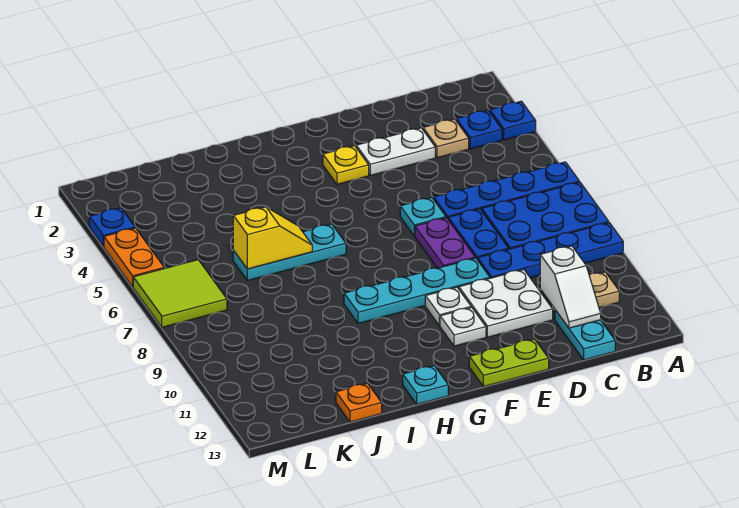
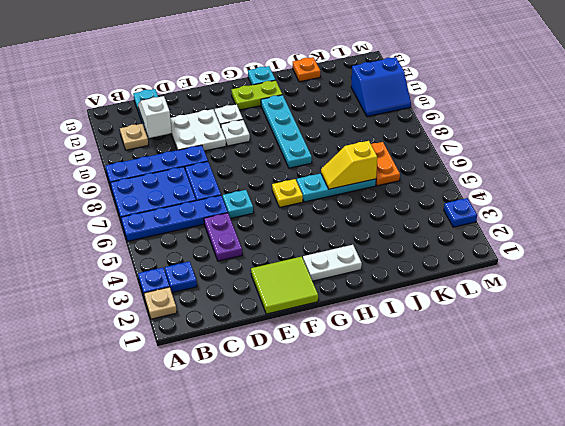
tan 1x1 plate [423,119,469,158] -> tan 1x1 plate moved to [144,287,177,319]
white 1x2 plate [356,128,435,175] -> white 1x2 plate moved to [303,245,362,281]
purple 1x2 plate [415,218,475,268] -> purple 1x2 plate moved to [204,213,242,261]
cyan 1x4 plate [344,258,490,323] -> cyan 1x4 plate turned to [261,95,312,168]
lime 1x2 plate [469,339,549,387] -> lime 1x2 plate moved to [232,80,282,110]
yellow 1x1 plate [323,146,369,184] -> yellow 1x1 plate moved to [272,179,303,208]
lime 2x2 tile [133,260,227,327] -> lime 2x2 tile moved to [251,257,318,314]
none -> blue 2x2 slope [351,57,411,117]
orange 1x2 plate [104,228,164,287] -> orange 1x2 plate moved to [371,142,400,186]

